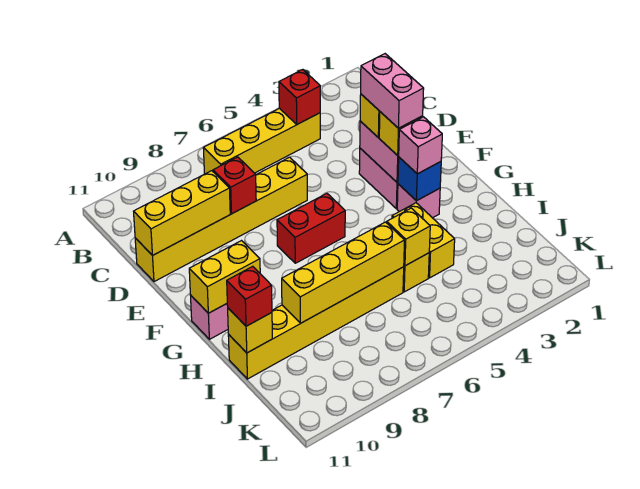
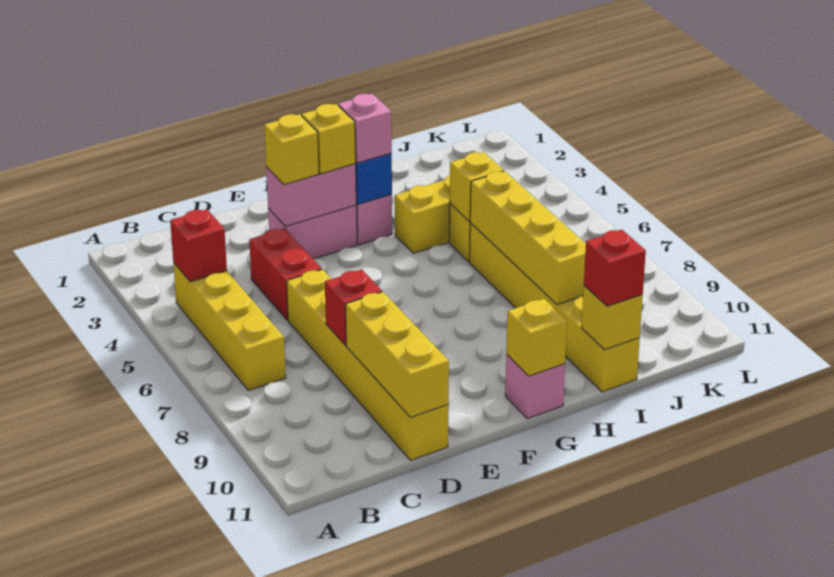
pink 1x2 brick [361,54,424,128] -> none
red 1x2 brick [277,194,345,263] -> red 1x2 brick moved to [249,229,322,320]
yellow 1x2 brick [189,241,260,313] -> yellow 1x1 brick [506,299,567,376]

